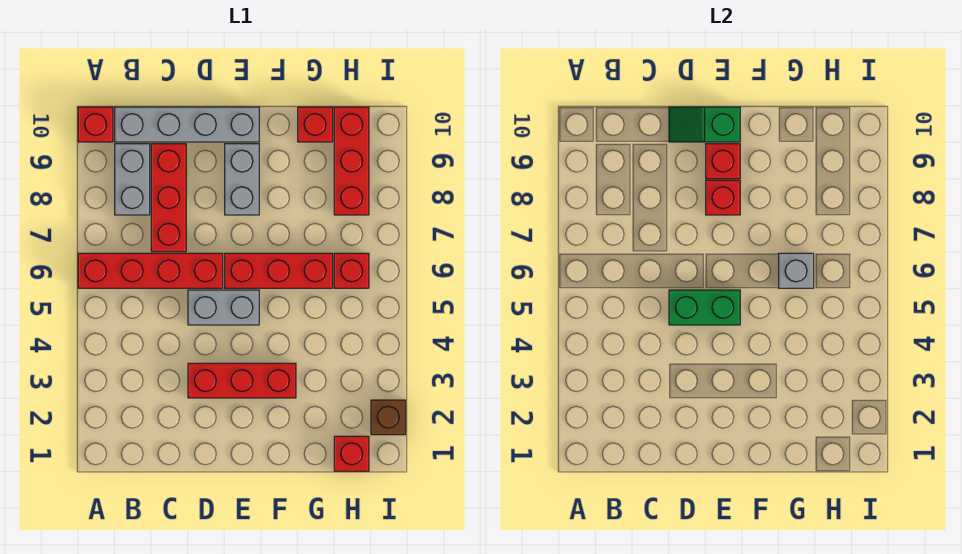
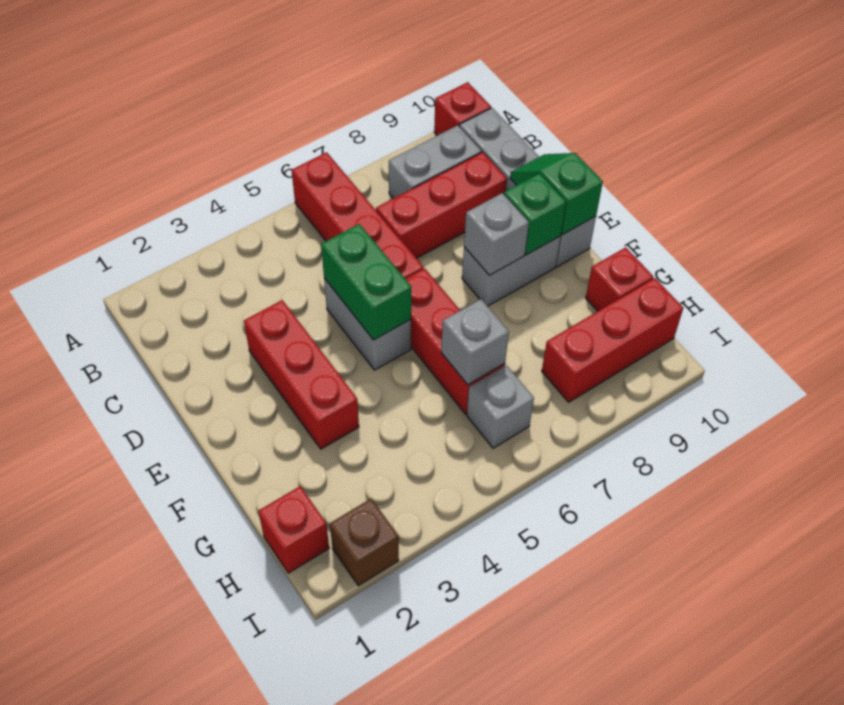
red 1x1 brick [706,180,740,215] -> grey 1x1 brick [464,193,529,275]
red 1x1 brick [706,144,740,179] -> green 1x1 brick [504,173,566,255]
red 1x1 brick [334,253,369,288] -> grey 1x1 brick [467,365,534,448]

